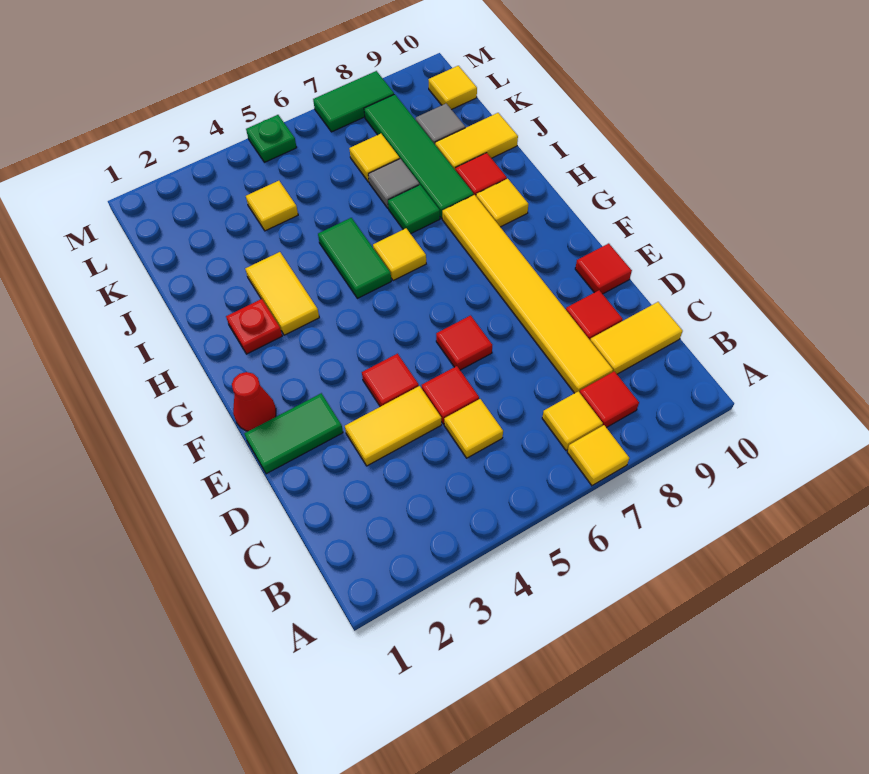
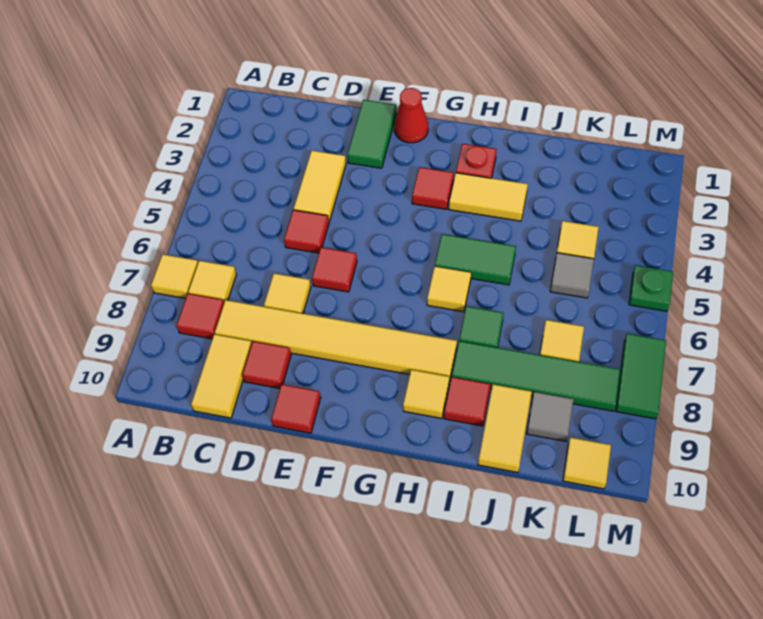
yellow 1x1 tile [444,399,503,458] -> yellow 1x1 tile moved to [264,273,311,314]
red 1x1 tile [362,354,419,407] -> red 1x1 tile moved to [412,167,454,209]
grey 1x1 tile [368,159,419,208] -> grey 1x1 tile moved to [550,253,594,298]

